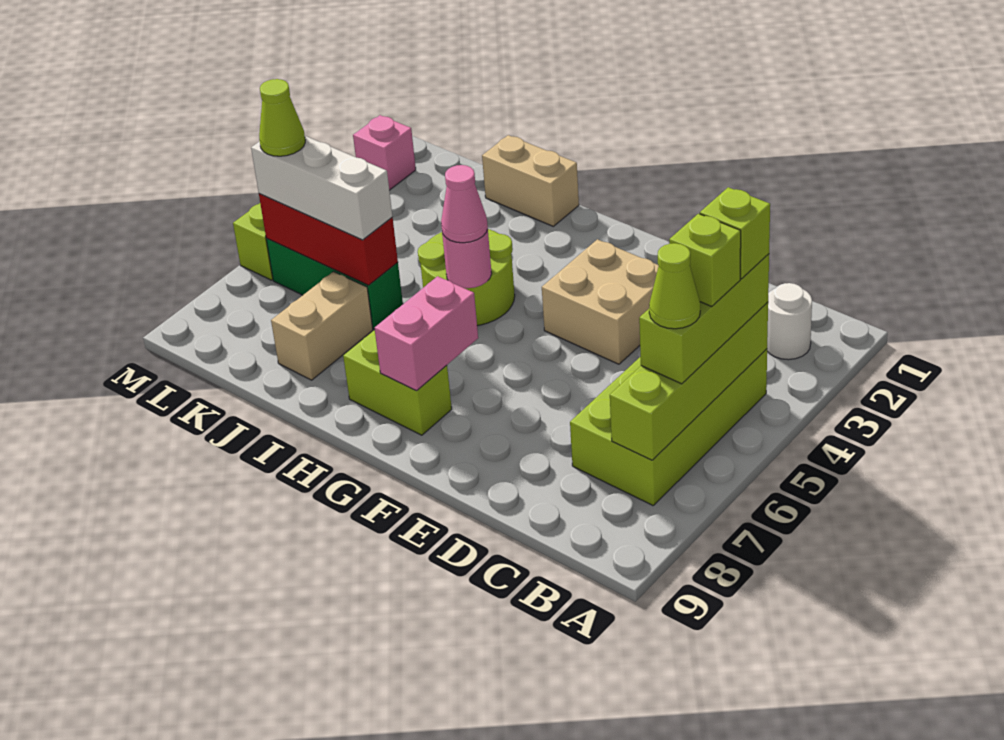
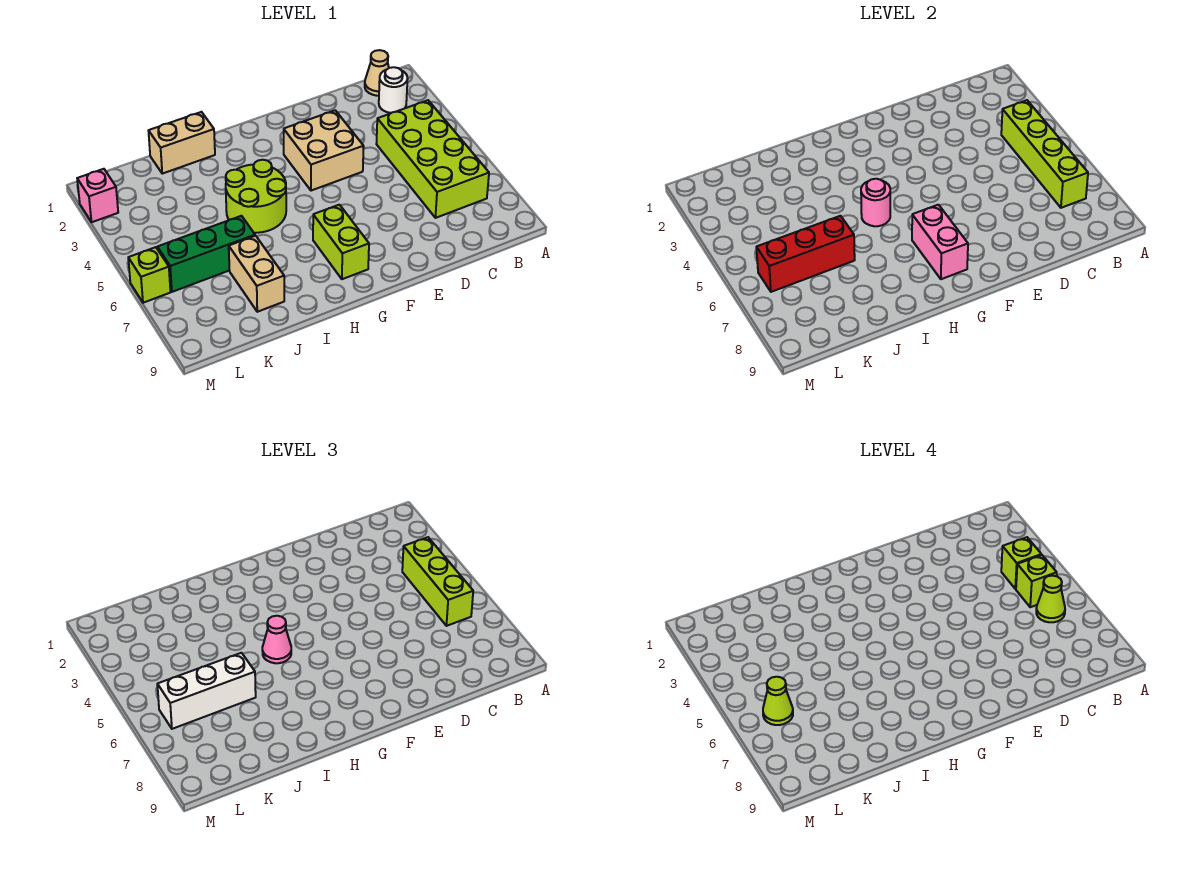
none -> tan 1x1 cone [365,50,389,96]
lime 1x2 brick [343,331,452,435] -> lime 1x2 brick turned to [313,205,369,279]

